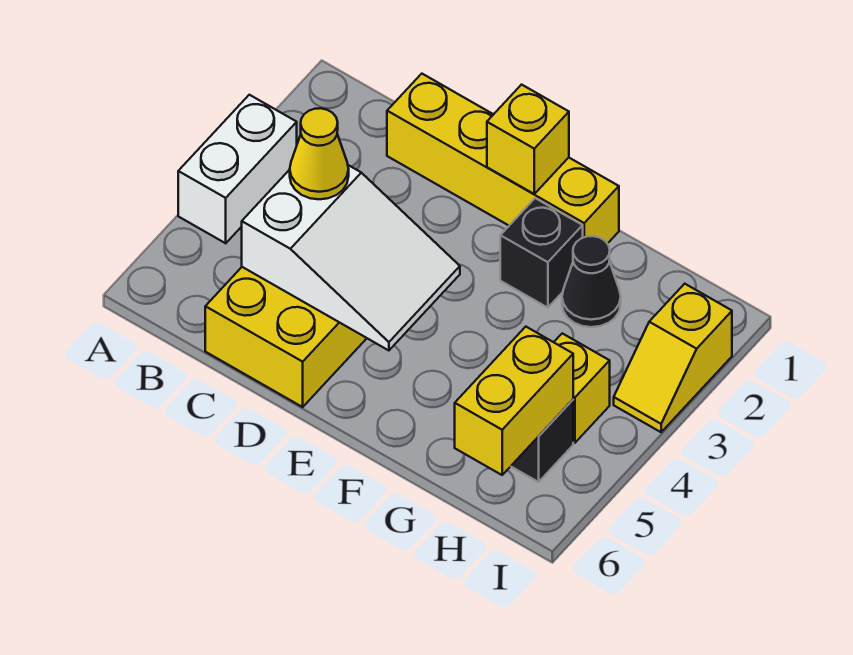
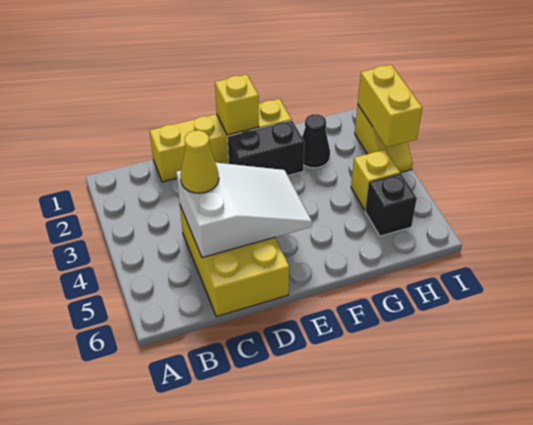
white 1x2 brick [178,95,297,243] -> none
black 1x1 brick [500,198,583,308] -> black 1x2 brick [228,121,305,176]
yellow 1x2 brick [455,327,573,475] -> yellow 1x2 brick moved to [358,65,422,147]

